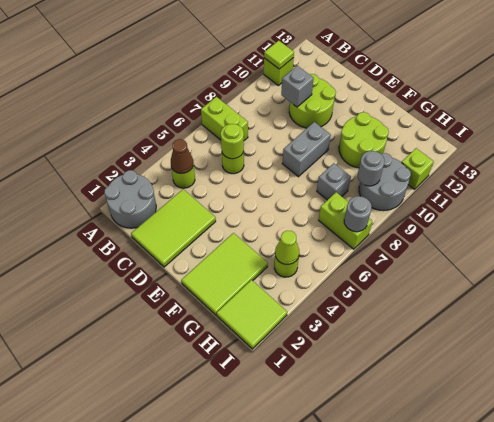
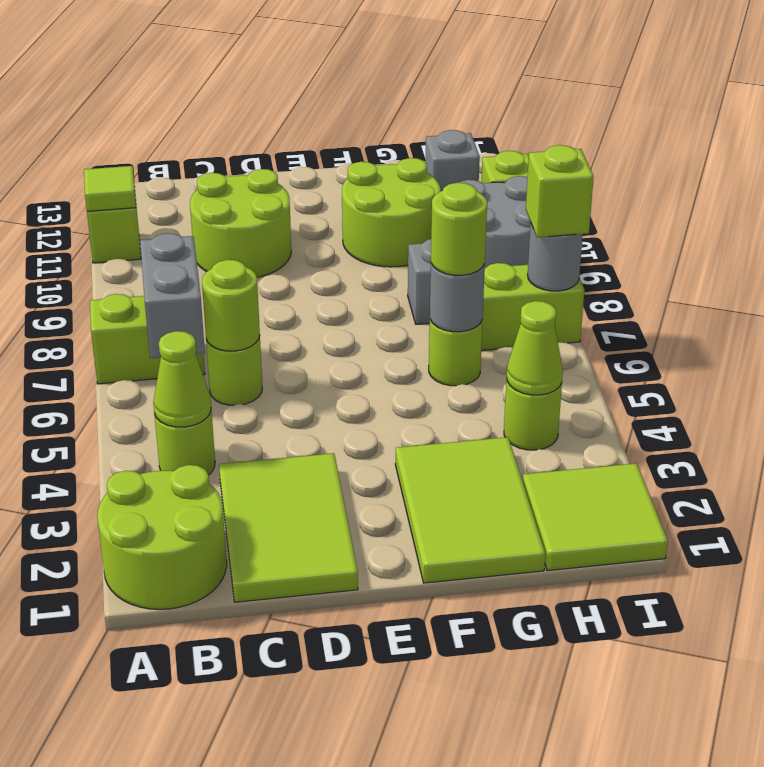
grey 2x2 round brick [104,170,156,228] -> lime 2x2 round brick [97,465,227,609]
brown 1x1 cone [171,139,193,173] -> lime 1x1 cone [153,331,211,427]
grey 1x1 brick [281,66,314,107] -> grey 1x1 brick moved to [425,130,480,191]
grey 1x2 brick [282,122,331,177] -> grey 1x2 brick moved to [140,233,205,358]
none -> lime 1x1 round brick [429,320,482,386]
none -> lime 1x1 round brick [431,183,487,275]
grey 1x1 round brick [358,151,385,186] -> grey 1x1 round brick moved to [430,264,485,332]
none -> lime 1x1 brick [526,145,594,237]

